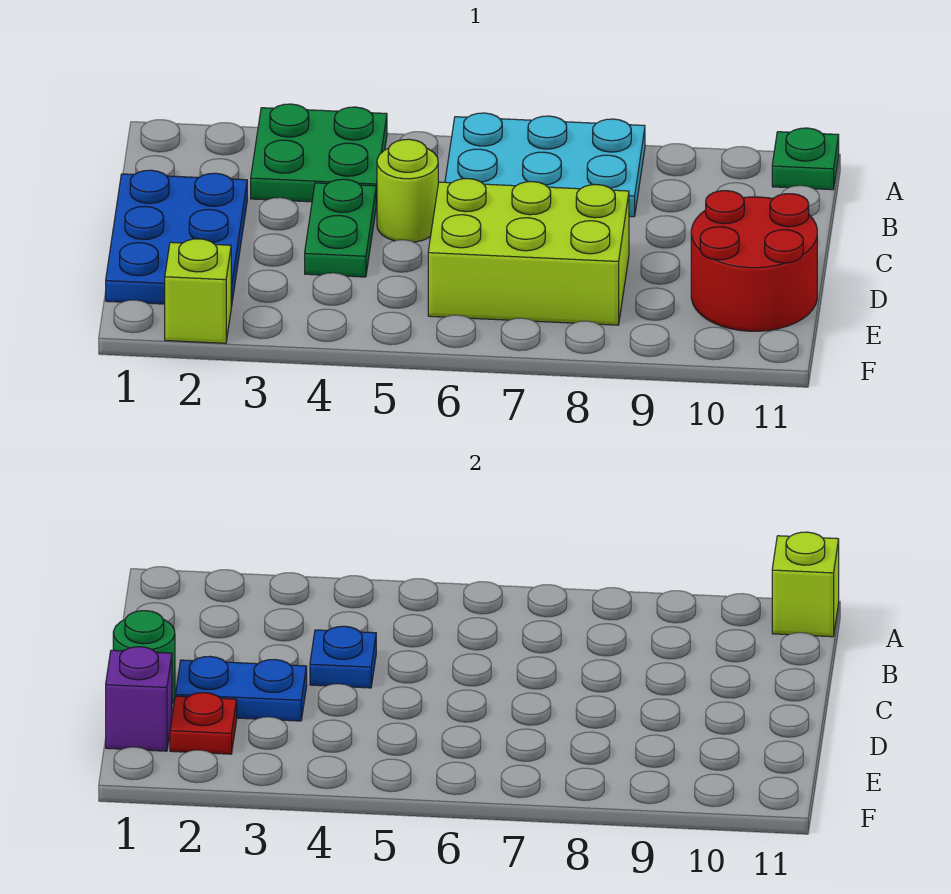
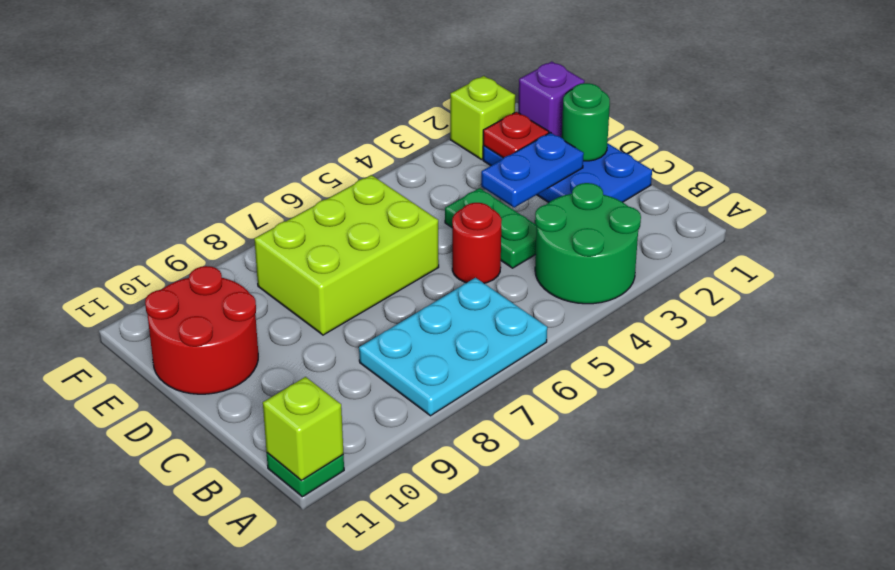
green 2x2 plate [251,104,387,204] -> green 2x2 round brick [535,183,641,304]
blue 1x1 plate [310,626,376,688] -> none
lime 1x1 round brick [377,139,438,242] -> red 1x1 round brick [452,203,502,283]

